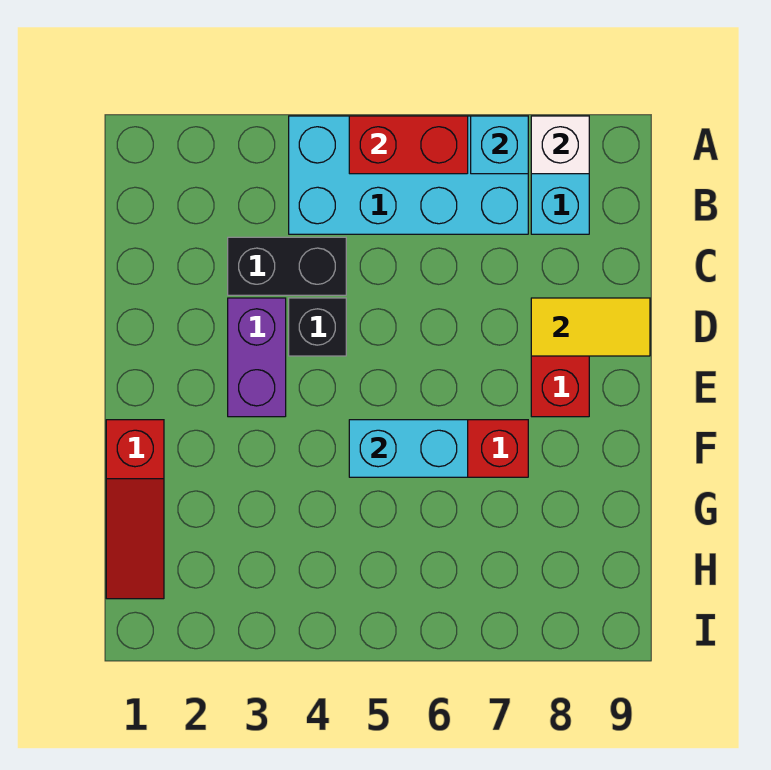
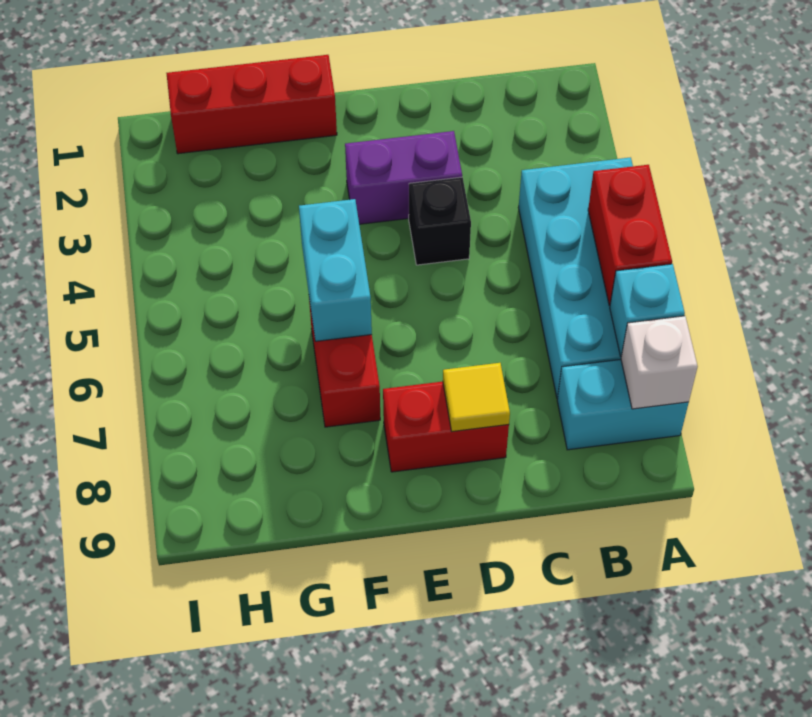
black 1x2 brick [228,237,346,295] -> none
yellow 1x2 tile [531,298,650,356] -> yellow 1x1 tile [443,363,510,432]
red 1x3 slope [106,420,164,599] -> red 1x3 brick [166,55,337,154]

